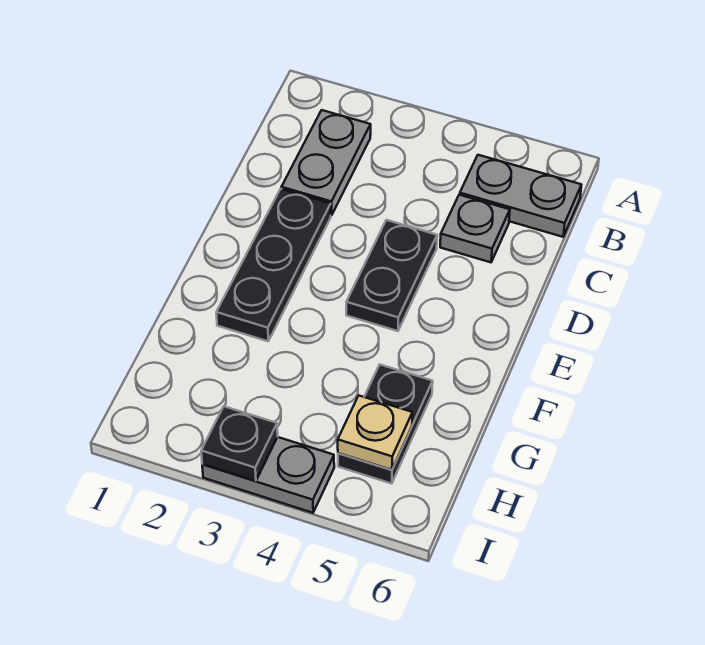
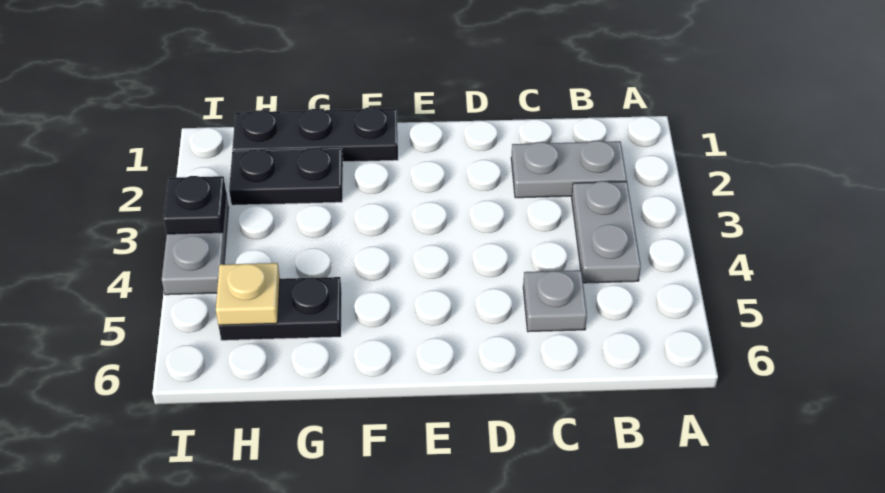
grey 1x2 plate [460,155,581,237] -> grey 1x2 plate moved to [572,181,641,283]
black 1x3 plate [216,189,331,341] -> black 1x3 plate moved to [232,107,398,162]
black 1x2 plate [346,220,437,331] -> black 1x2 plate moved to [229,148,343,205]

